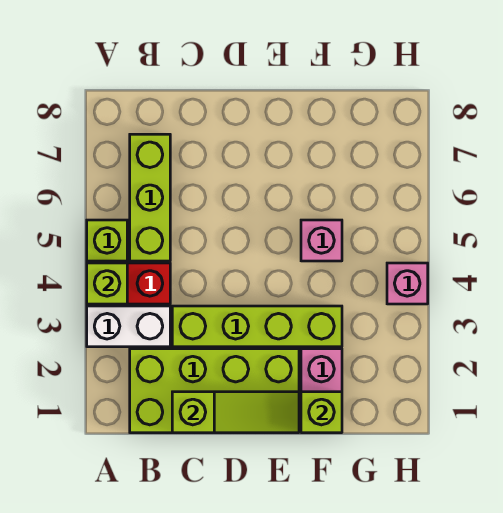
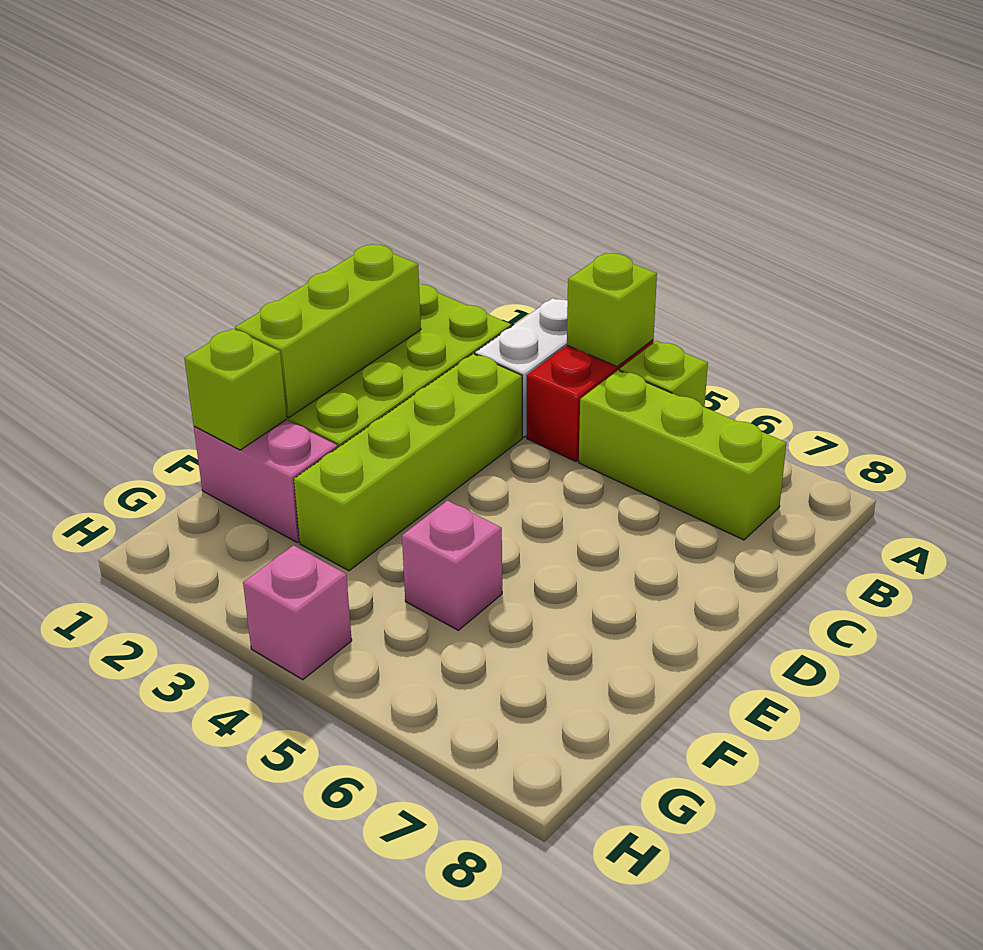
lime 1x3 slope [172,392,299,433] -> lime 1x3 brick [235,244,421,417]

